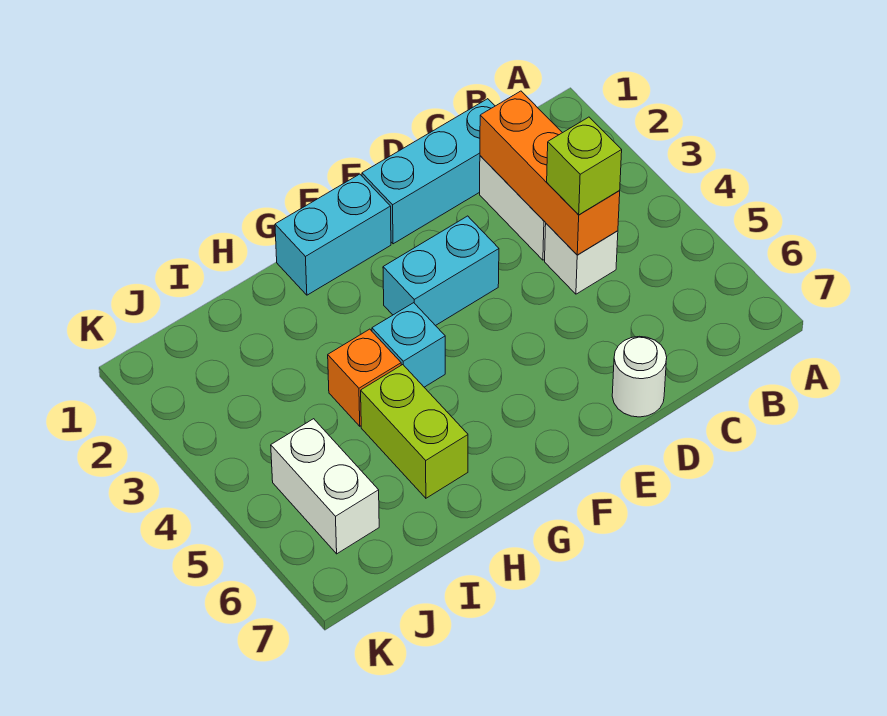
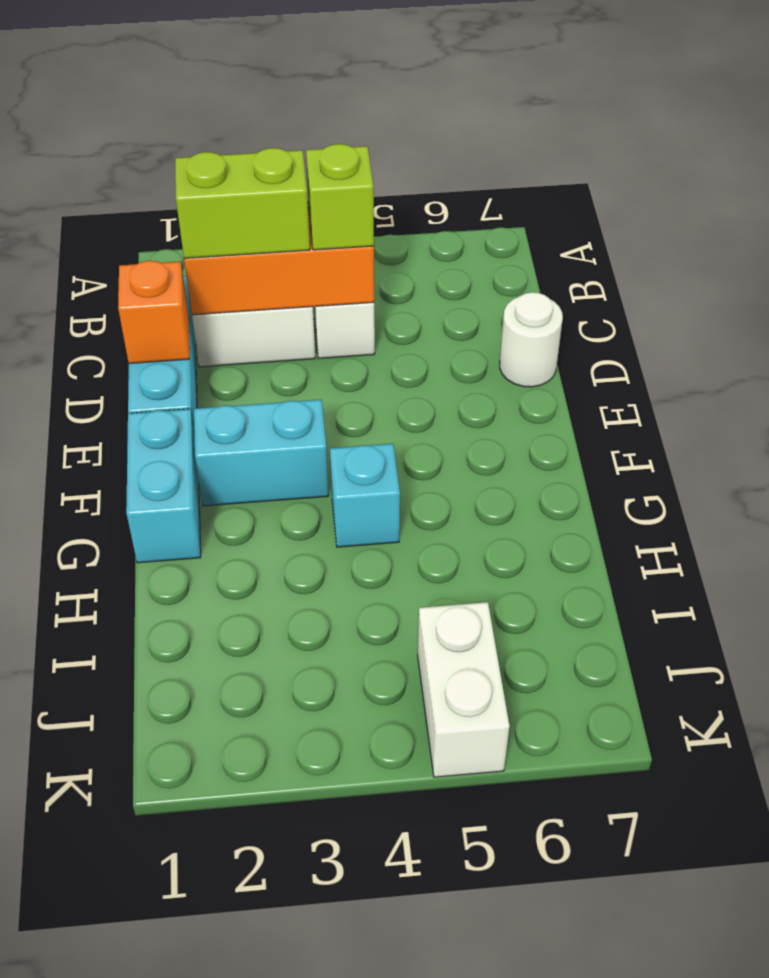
cyan 1x2 brick [383,216,499,326] -> cyan 1x2 brick turned to [194,400,329,506]
orange 1x1 brick [328,329,401,426] -> orange 1x1 brick moved to [118,261,190,363]
lime 1x2 brick [361,365,468,498] -> lime 1x2 brick moved to [175,148,310,258]
white 1x2 brick [271,419,379,554] -> white 1x2 brick turned to [418,602,510,777]

